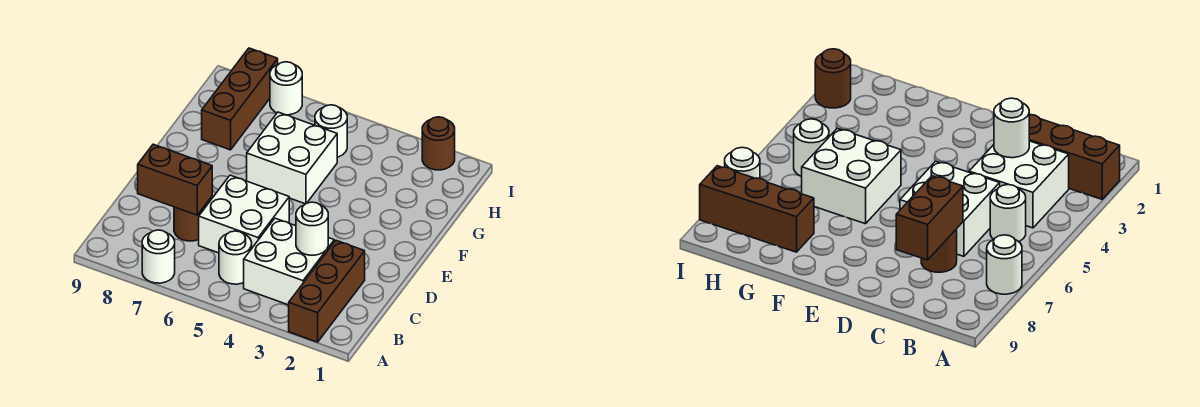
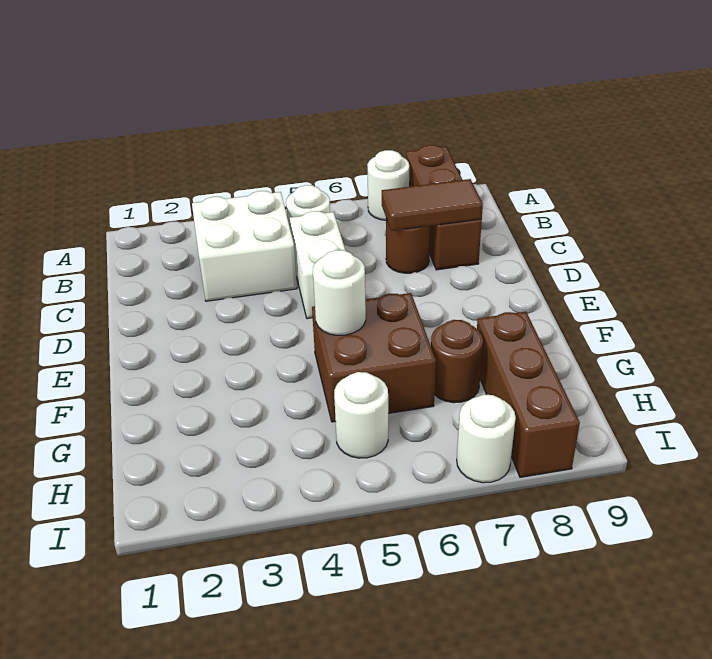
brown 1x3 brick [289,240,365,342] -> brown 1x3 brick moved to [406,145,482,270]
white 1x1 round brick [296,202,328,255] -> white 1x1 round brick moved to [313,250,366,335]
white 2x2 brick [199,175,289,253] -> white 1x2 brick [290,211,346,319]
brown 1x2 brick [138,144,212,215] -> brown 1x2 tile [382,179,483,231]
white 2x2 brick [247,112,337,204] -> brown 2x2 brick [312,293,436,422]
brown 1x1 round brick [422,117,455,170] -> brown 1x1 round brick moved to [431,320,483,403]

